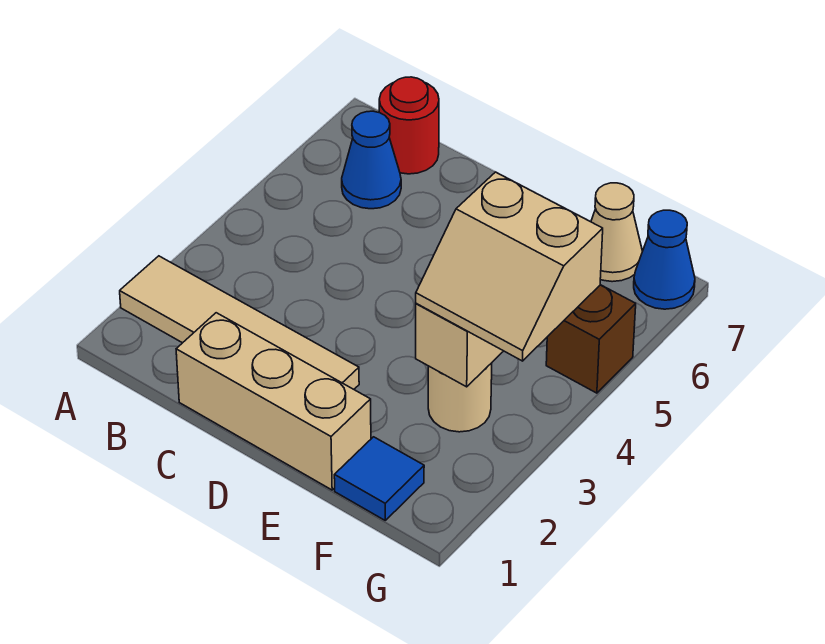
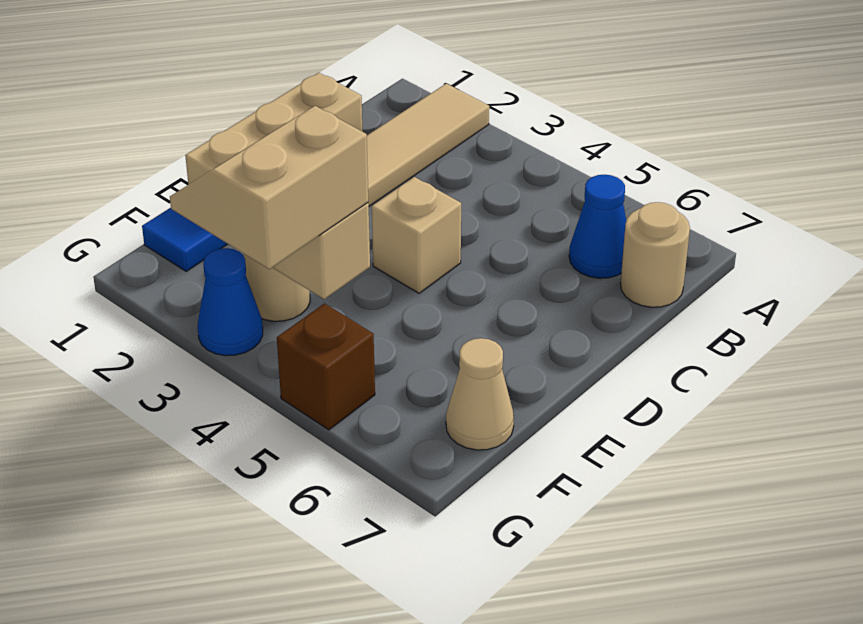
red 1x1 round brick [379,77,439,174] -> tan 1x1 round brick [620,202,690,307]
none -> tan 1x1 brick [372,177,461,293]
blue 1x1 cone [634,210,695,309] -> blue 1x1 cone moved to [198,248,263,356]

